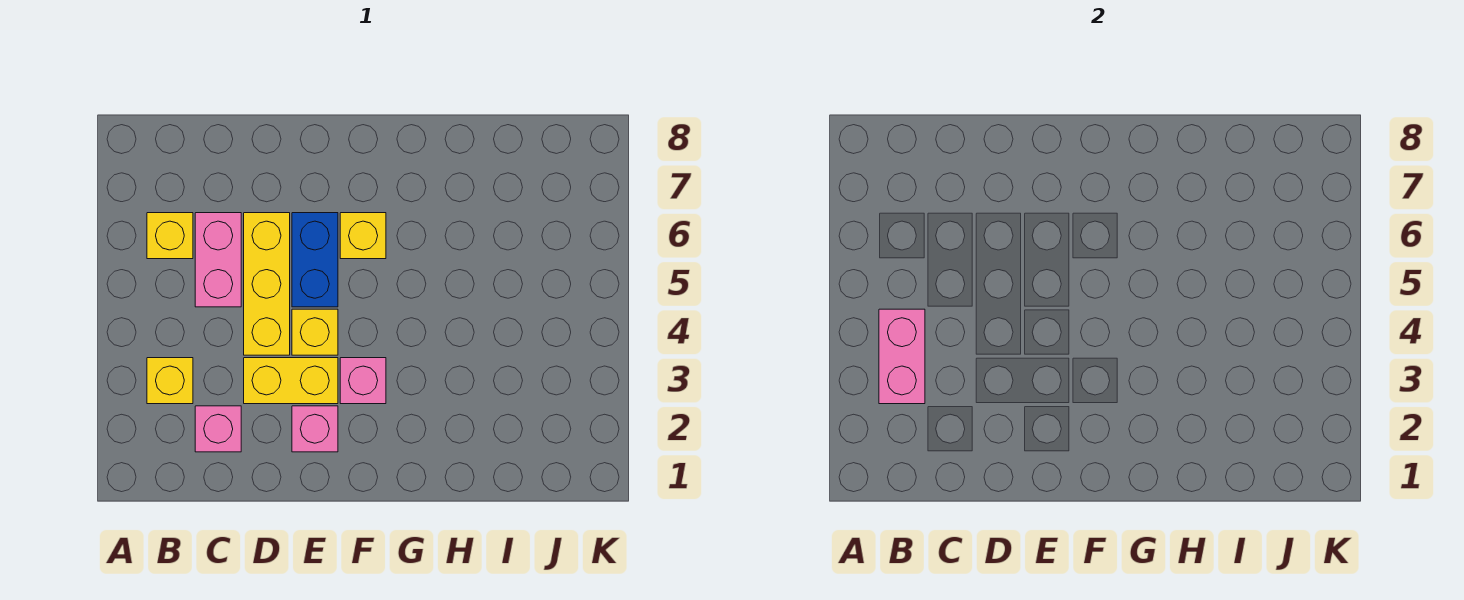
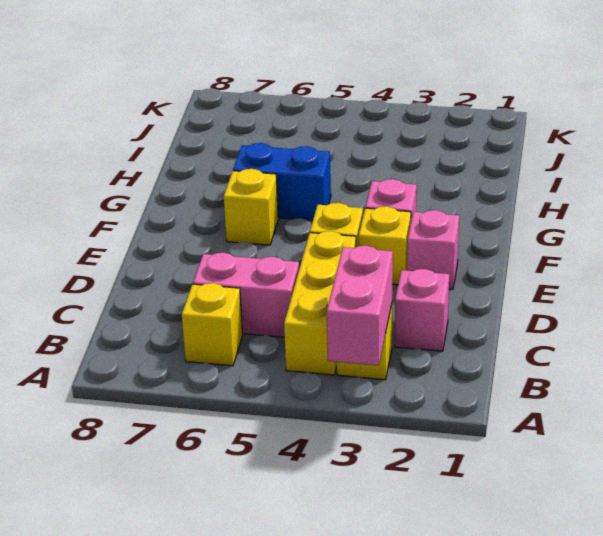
pink 1x2 brick [879,309,925,404] -> pink 1x2 brick turned to [327,246,393,365]
yellow 1x2 brick [244,358,338,404] -> yellow 1x1 brick [359,206,411,285]
yellow 1x3 brick [244,213,290,355] -> yellow 1x3 brick turned to [284,231,356,375]
blue 1x2 brick [292,213,338,307] -> blue 1x2 brick moved to [233,143,331,221]

